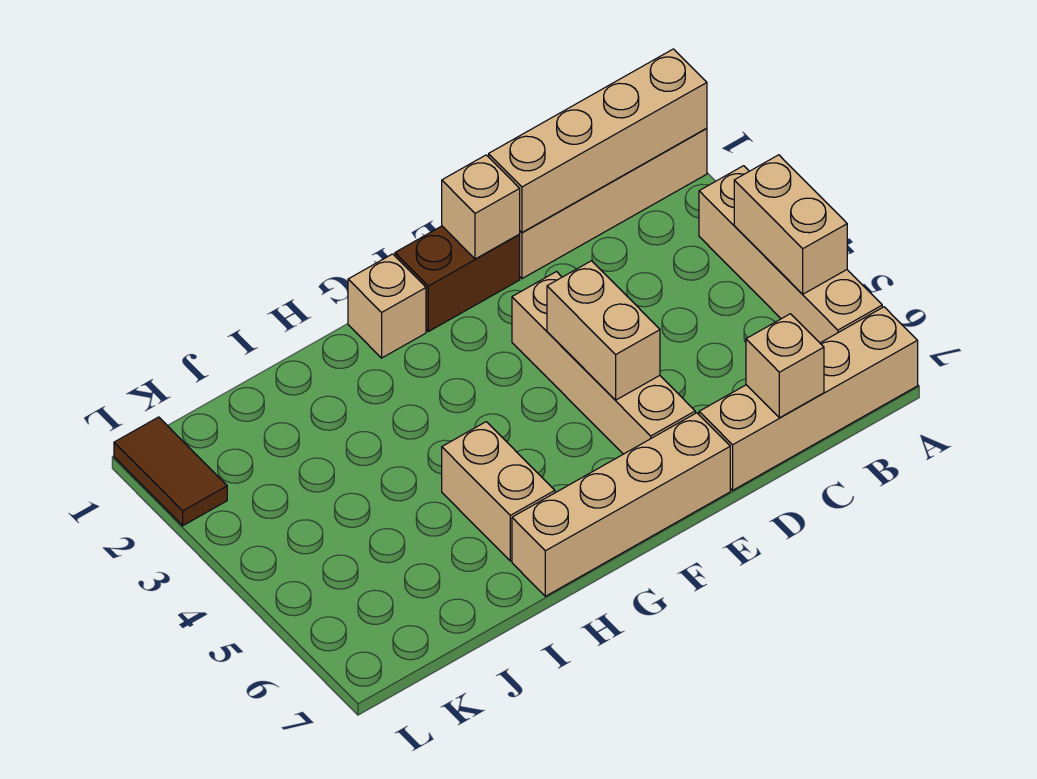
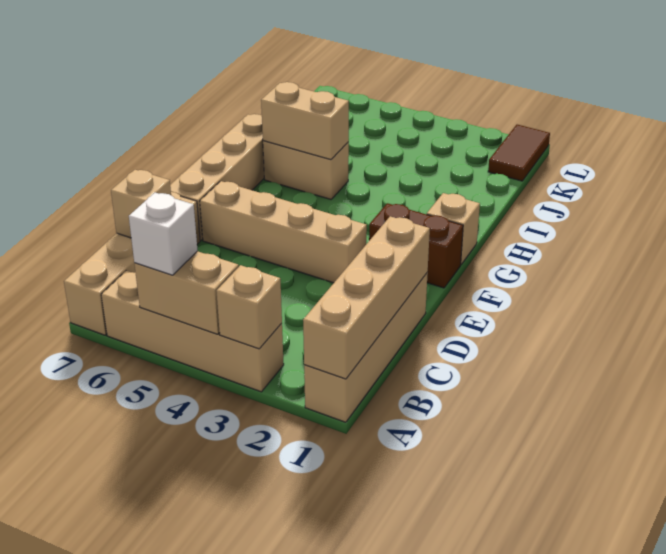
none -> white 1x1 brick [129,193,198,275]
brown 1x2 brick [395,226,520,332] -> brown 1x2 brick turned to [369,203,463,288]
tan 1x1 brick [442,155,520,259] -> tan 1x1 brick moved to [216,265,282,349]
tan 1x2 brick [547,261,660,400] -> tan 1x2 brick moved to [261,82,349,160]
brown 1x2 tile [114,417,227,526] -> brown 1x2 tile turned to [488,125,550,181]

